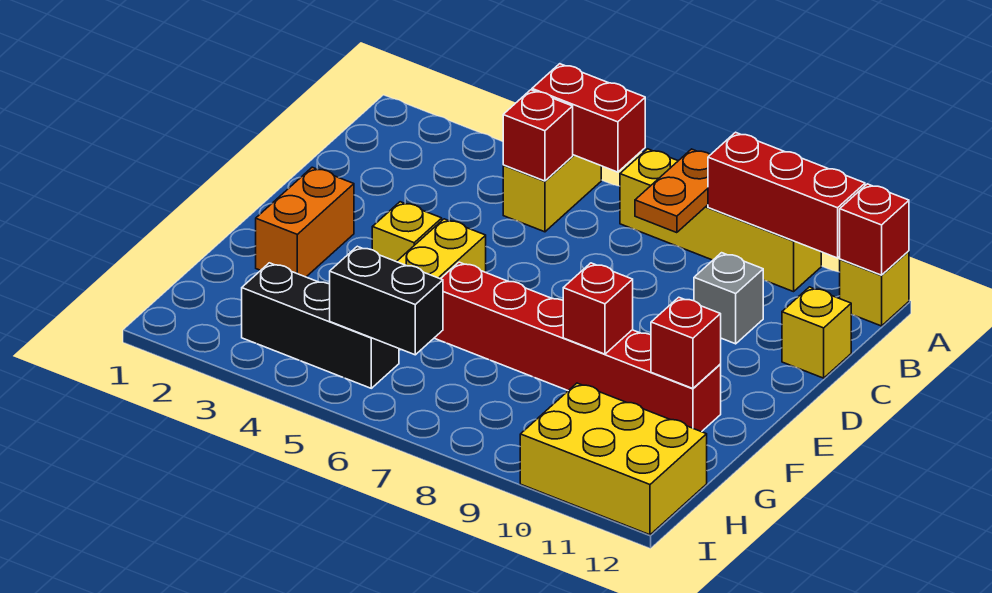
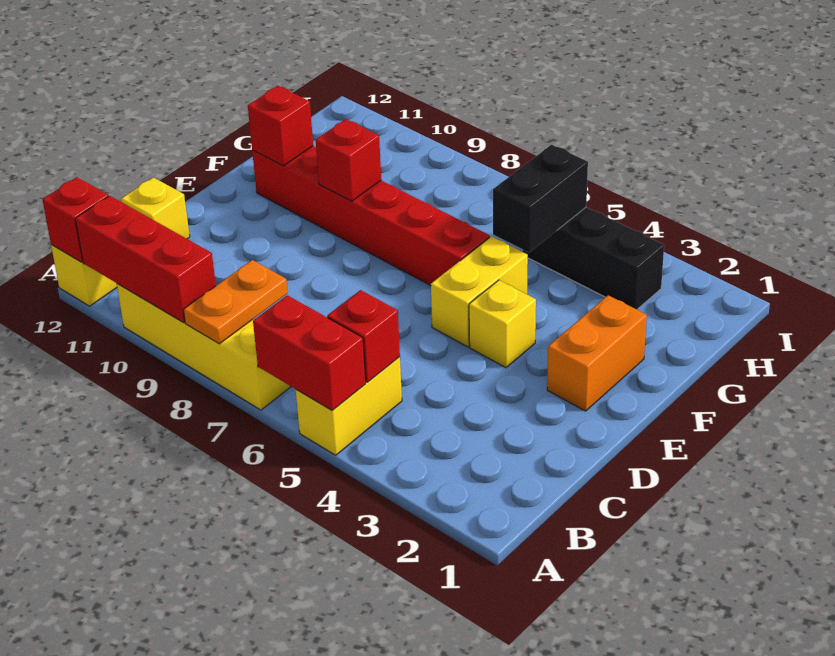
grey 1x1 brick [694,253,763,344] -> none
black 1x2 brick [330,246,443,355] -> black 1x2 brick turned to [493,145,588,253]
yellow 2x3 brick [520,383,707,535] -> none

